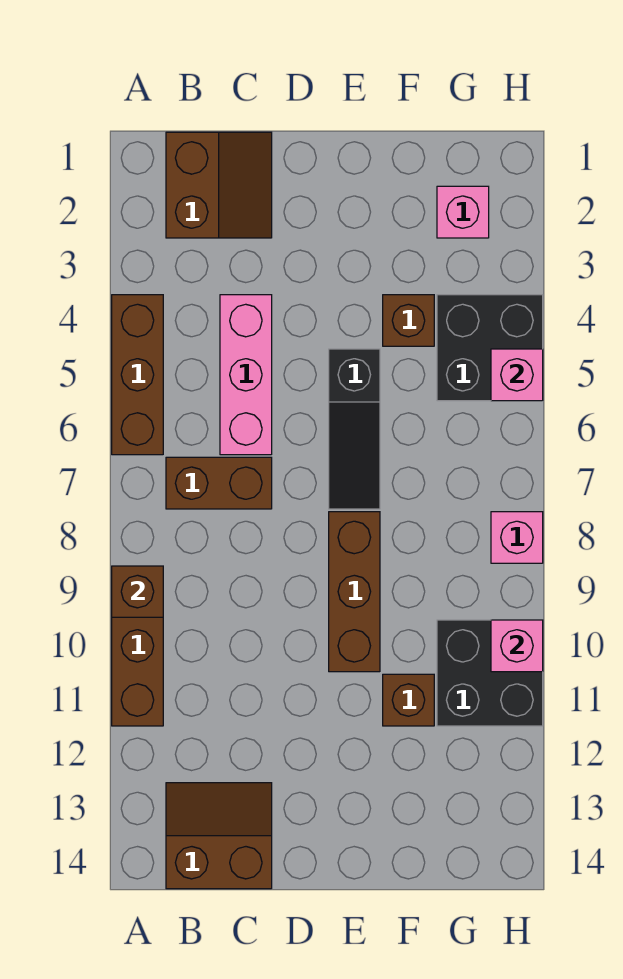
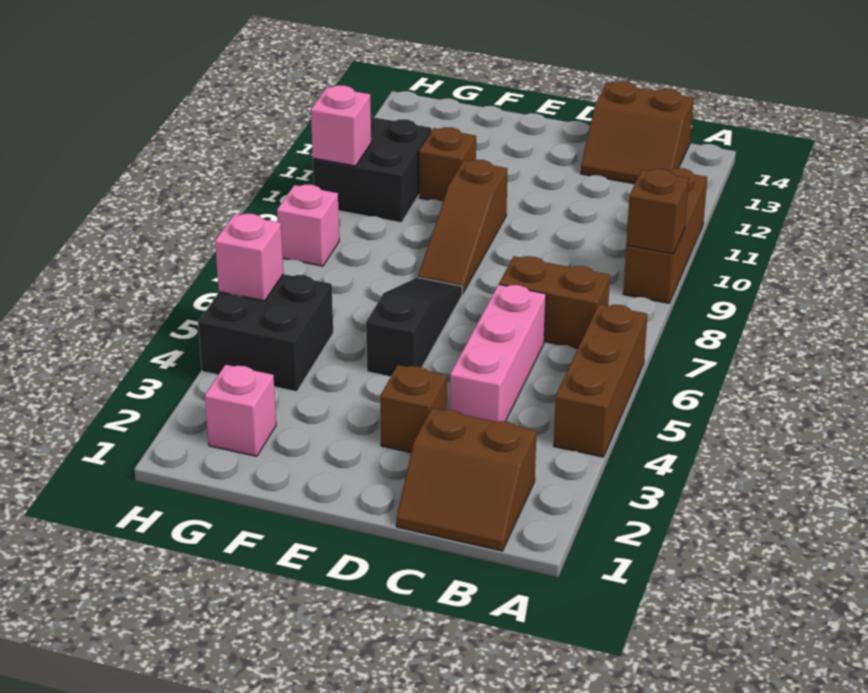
brown 2x2 slope [166,132,272,238] -> brown 2x2 slope turned to [396,408,537,551]
brown 1x3 brick [329,512,380,672] -> brown 1x3 slope [418,160,508,294]
brown 1x1 brick [383,295,434,346] -> brown 1x1 brick moved to [380,365,447,453]

